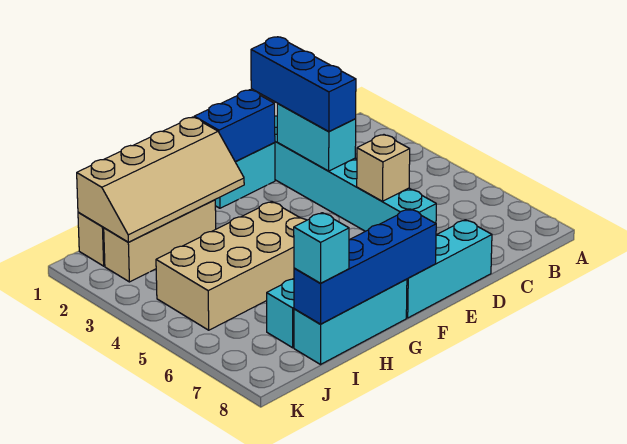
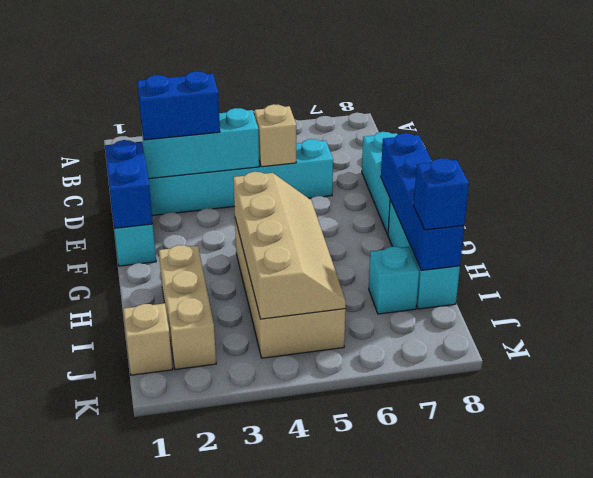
blue 1x3 brick [251,37,356,132] -> blue 1x2 brick [137,71,220,140]
cyan 1x2 brick [277,104,356,171] -> cyan 1x3 brick [141,108,259,179]
tan 2x4 slope [77,117,244,242] -> tan 2x4 slope moved to [233,172,346,319]
cyan 1x1 brick [294,213,349,283] -> blue 1x1 brick [414,158,469,230]

